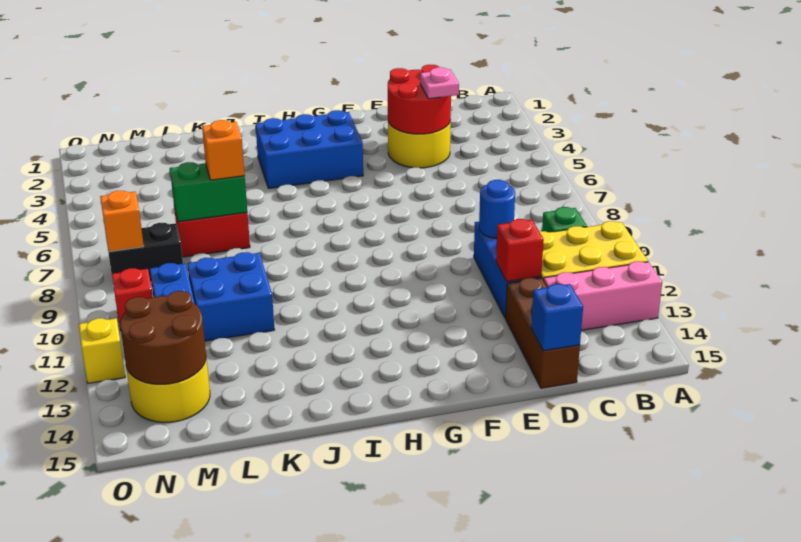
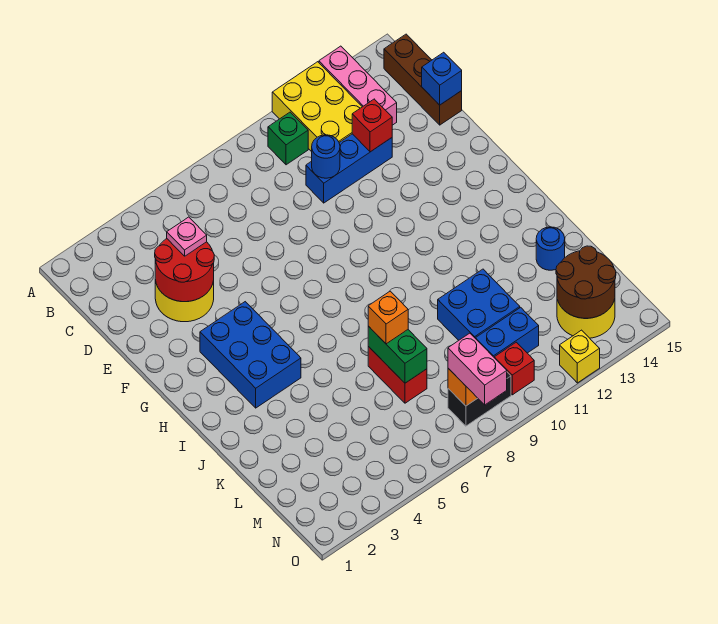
brown 1x3 brick [506,278,580,388] -> brown 1x3 brick turned to [384,34,462,125]
none -> blue 1x1 round brick [536,227,565,270]
black 1x2 brick [108,223,183,282] -> black 1x2 brick turned to [448,372,511,426]
none -> pink 1x2 brick [448,333,507,405]

